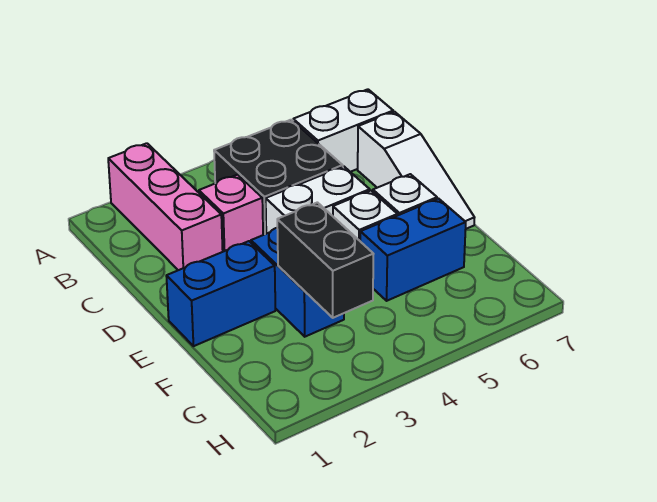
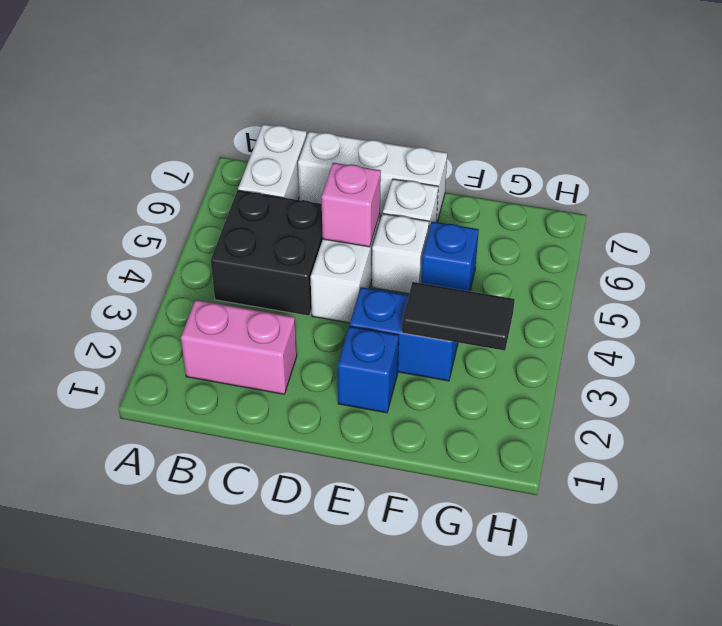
pink 1x3 brick [108,143,223,270] -> pink 1x2 brick [181,300,297,394]
pink 1x1 brick [199,175,263,252] -> pink 1x1 brick moved to [321,163,381,247]
white 1x3 slope [358,112,475,229] -> white 1x3 brick [298,131,447,222]
blue 1x2 brick [166,241,275,346] -> blue 1x1 brick [338,326,399,413]
black 1x2 brick [277,202,373,318] -> black 1x2 tile [402,282,515,351]
blue 1x2 brick [360,198,466,301] -> blue 1x1 brick [421,222,479,291]

